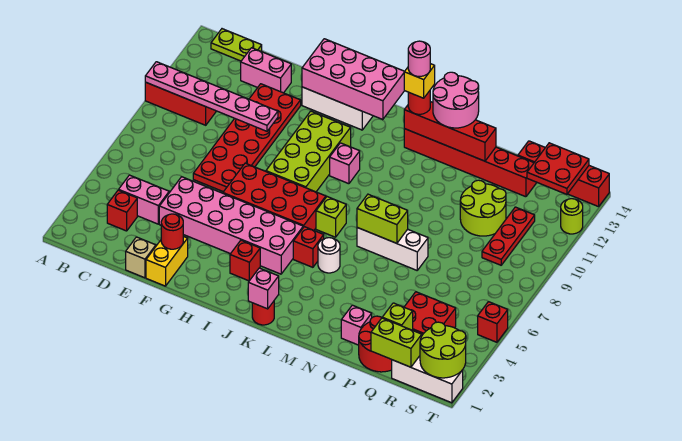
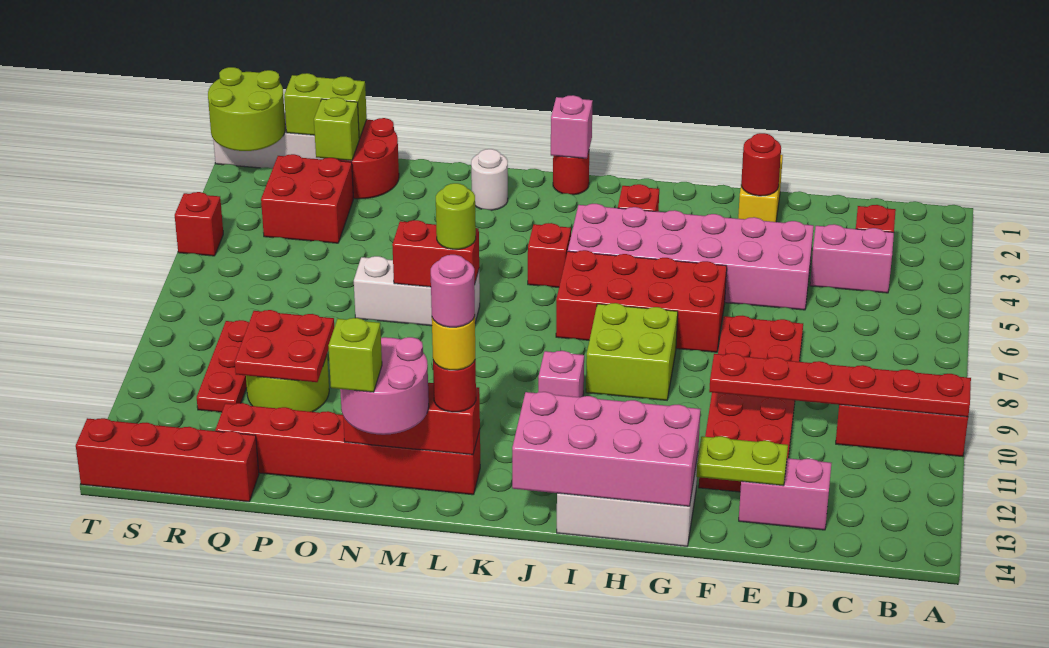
pink 1x6 plate [145,62,278,131] -> red 1x6 plate [709,353,971,417]
lime 1x2 plate [211,29,262,61] -> lime 1x2 plate moved to [696,436,788,486]
tan 1x1 brick [126,237,156,278] -> none
lime 2x4 brick [266,111,351,192] -> lime 2x2 brick [586,303,678,400]
lime 1x1 brick [316,197,346,237] -> lime 1x1 brick moved to [329,318,382,392]
white 1x1 round brick [318,238,340,273] -> white 1x1 round brick moved to [471,149,508,210]
red 1x4 brick [404,102,496,161] -> red 1x3 brick [343,383,480,455]
yellow 1x1 brick [404,64,435,98] -> yellow 1x1 round brick [432,317,475,370]
lime 1x2 brick [357,194,408,243] -> red 1x2 brick [392,220,479,287]
pink 1x1 brick [341,305,372,345] -> none
red 2x2 plate [527,143,589,194] -> red 2x2 plate moved to [235,310,334,382]
lime 1x1 round brick [561,199,583,234] -> lime 1x1 round brick moved to [436,183,476,249]

